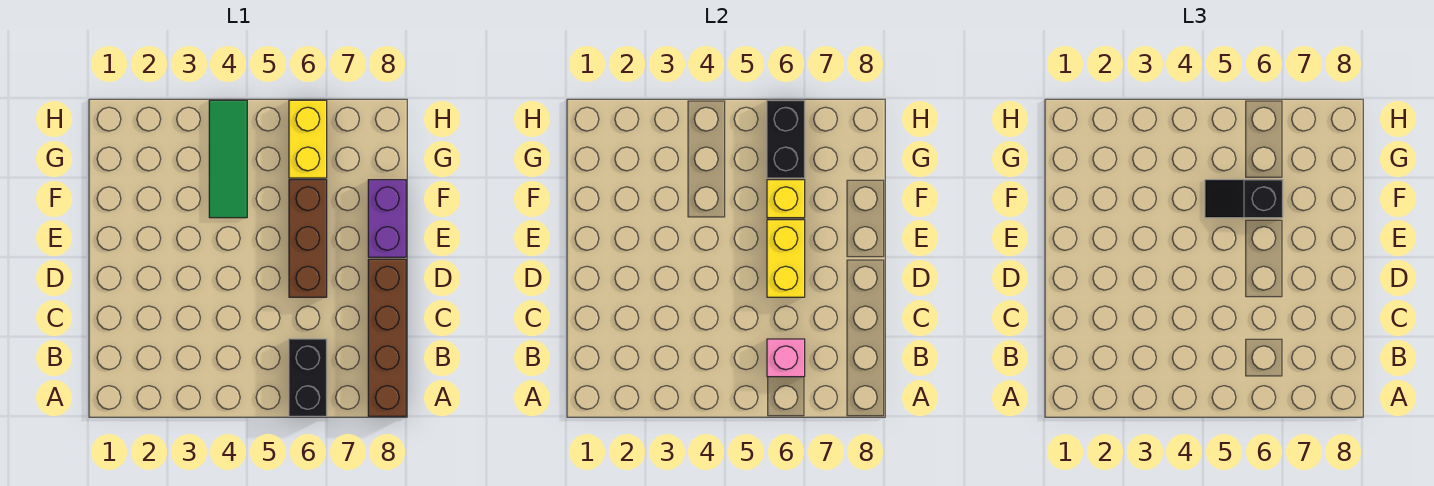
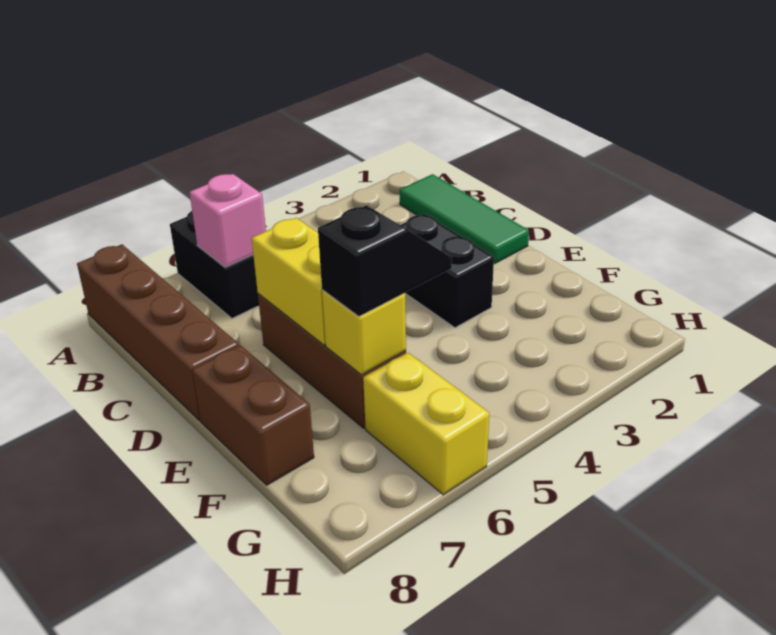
purple 1x2 brick [368,180,406,257] -> brown 1x2 brick [192,345,314,485]
green 1x3 tile [209,100,247,218] -> green 1x3 tile moved to [400,174,529,264]
black 1x2 brick [767,100,805,178] -> black 1x2 brick moved to [401,214,494,328]

